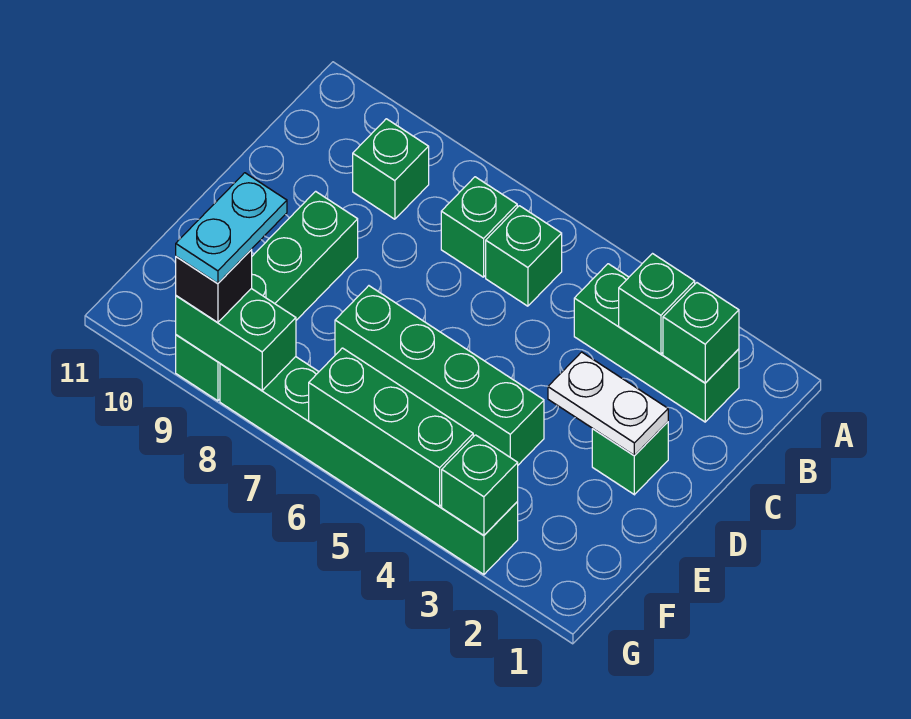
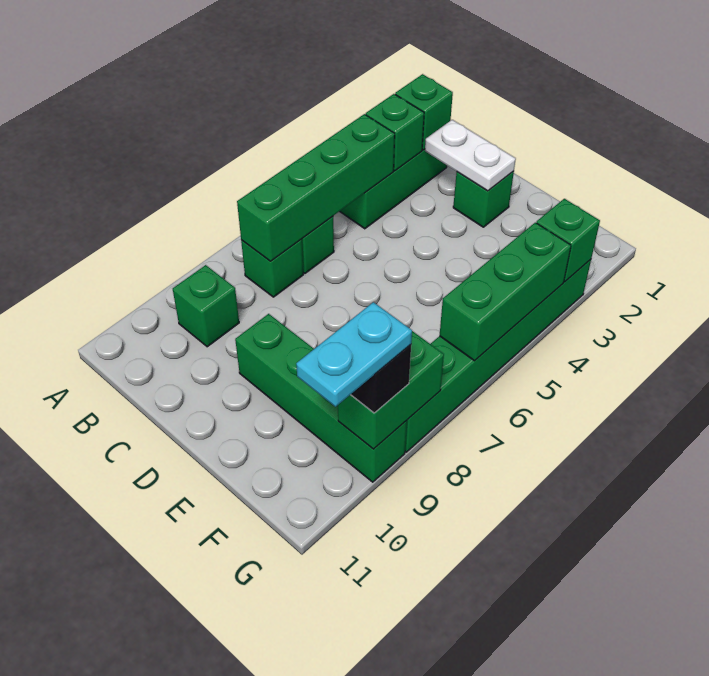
white 1x2 plate [548,352,668,456] -> white 1x2 plate turned to [425,120,516,191]
green 1x4 brick [335,286,544,465] -> green 1x4 brick moved to [237,114,395,261]
cyan 1x2 plate [176,173,287,283] -> cyan 1x2 plate turned to [296,302,412,407]

